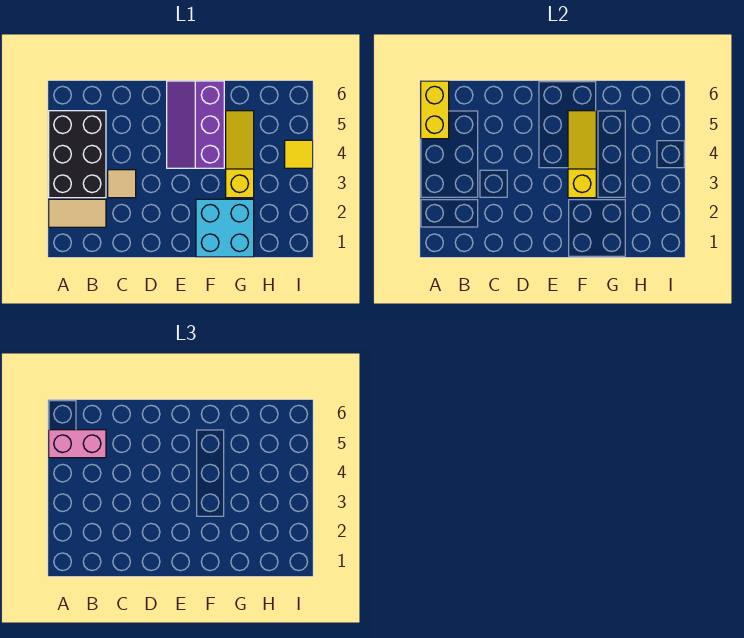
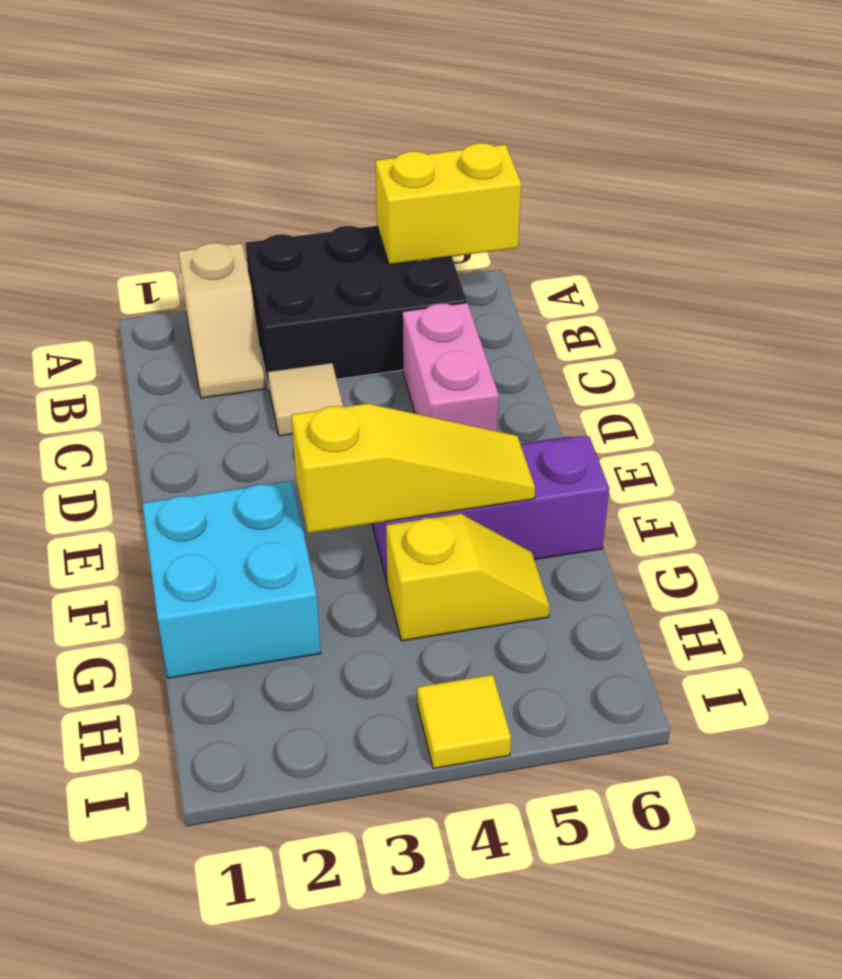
tan 1x2 tile [49,199,106,227] -> tan 1x2 slope [178,243,265,398]
pink 1x2 brick [49,430,106,458] -> pink 1x2 brick moved to [403,303,499,431]
yellow 1x3 slope [226,111,254,198] -> yellow 1x2 slope [386,514,550,641]

